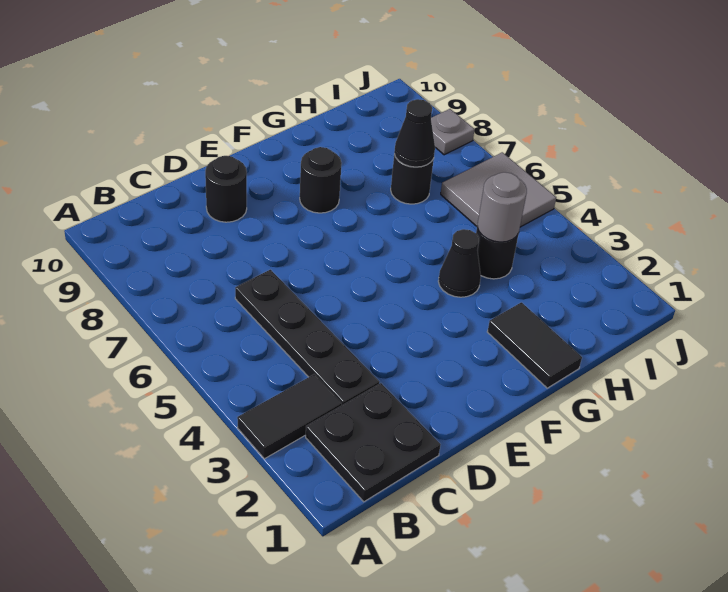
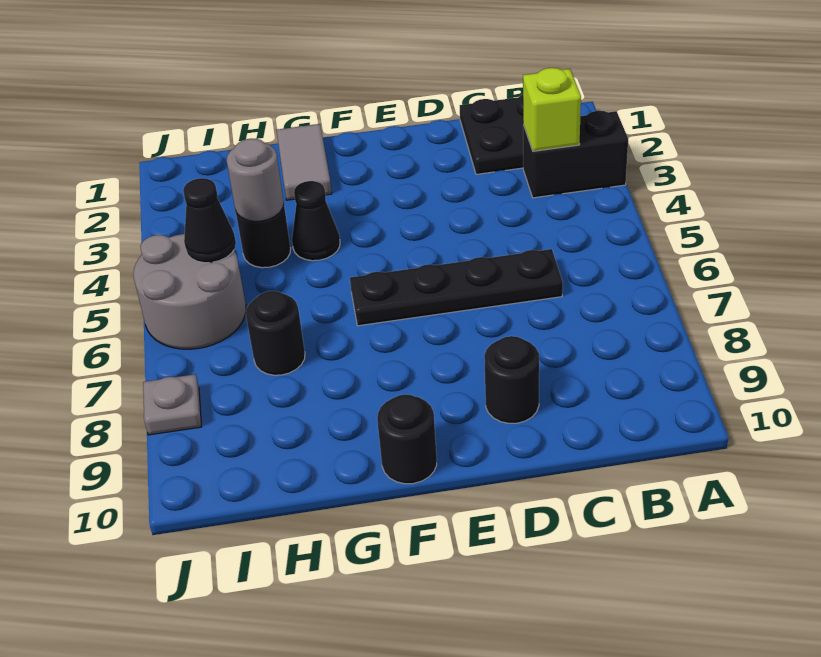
black 1x2 tile [237,374,342,459] -> black 1x2 brick [523,111,628,198]
none -> lime 1x1 brick [523,68,581,151]
black 1x4 plate [235,270,379,405] -> black 1x4 plate turned to [350,249,563,326]
black 1x1 round brick [300,147,342,213] -> black 1x1 round brick moved to [377,394,437,484]
black 1x2 tile [487,302,582,388] -> grey 1x2 tile [277,124,332,200]
black 1x1 cone [394,99,435,167] -> black 1x1 cone moved to [183,178,236,263]
grey 2x2 tile [441,152,556,227] -> grey 2x2 round brick [133,234,246,349]

